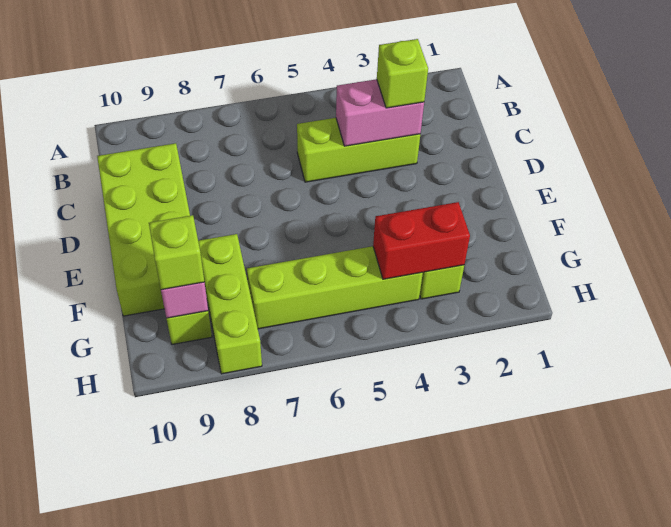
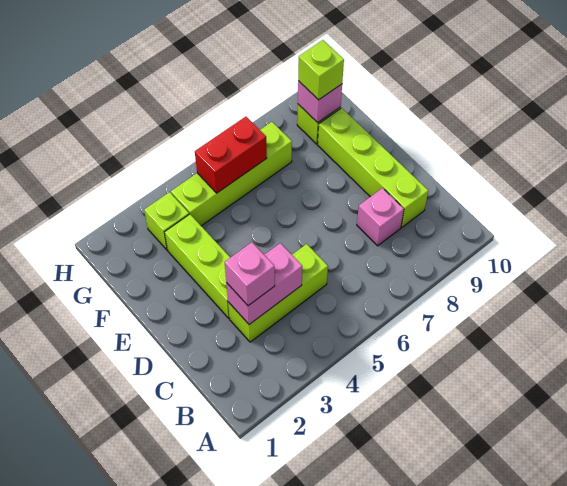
lime 1x1 brick [377,39,428,108] -> pink 1x1 brick [225,242,275,306]
none -> pink 1x1 brick [357,188,404,246]
lime 2x4 brick [97,143,190,316] -> lime 1x4 brick [318,108,428,227]
lime 1x3 brick [198,234,262,374] -> lime 1x3 brick moved to [165,214,230,318]
red 1x2 brick [373,202,470,279] -> red 1x2 brick moved to [195,117,267,193]

